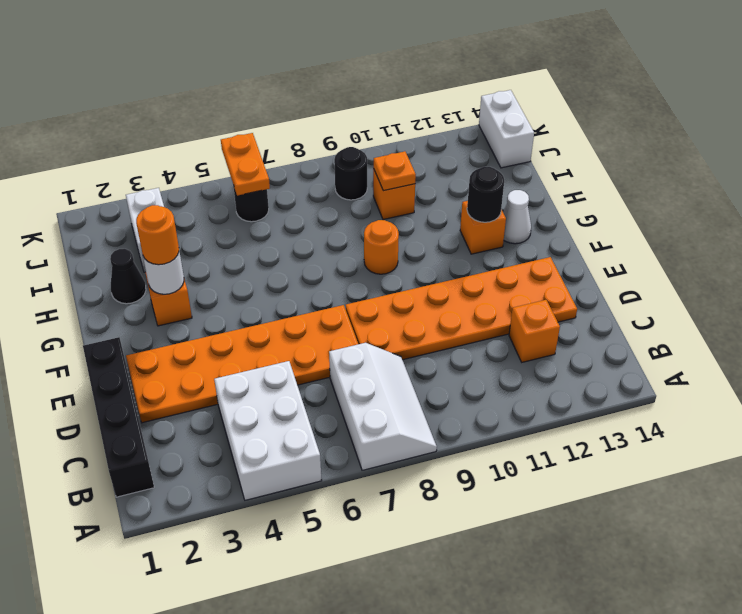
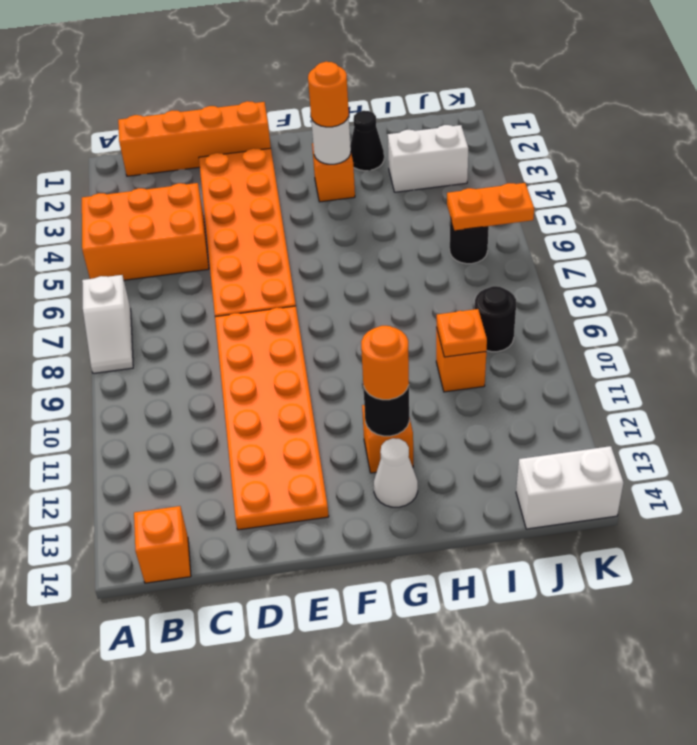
white 2x3 brick [214,361,322,500] -> orange 2x3 brick [82,183,209,280]
white 2x3 slope [329,343,437,470] -> white 1x2 slope [82,275,133,373]
black 1x4 brick [83,337,154,497] -> orange 1x4 brick [118,101,271,176]
orange 1x1 brick [509,300,560,362] -> orange 1x1 brick moved to [134,506,191,583]
orange 1x1 round brick [364,220,399,274] -> orange 1x1 round brick moved to [361,326,409,400]

